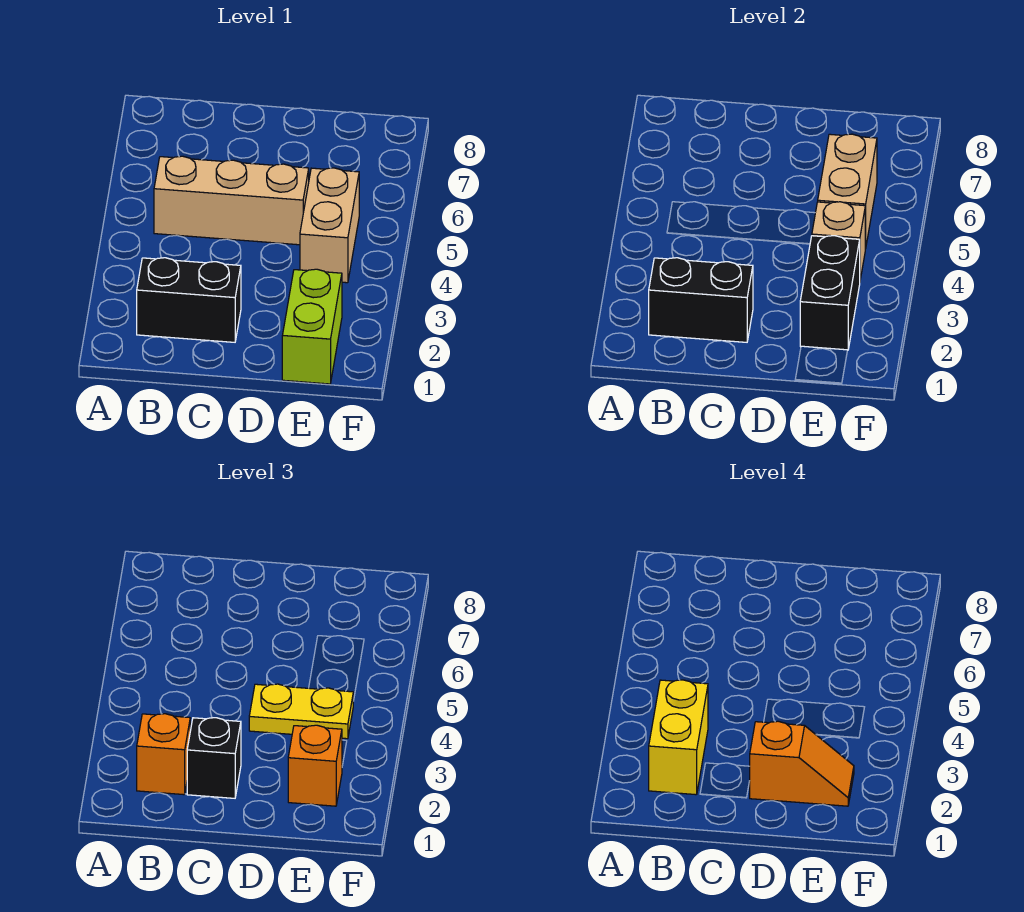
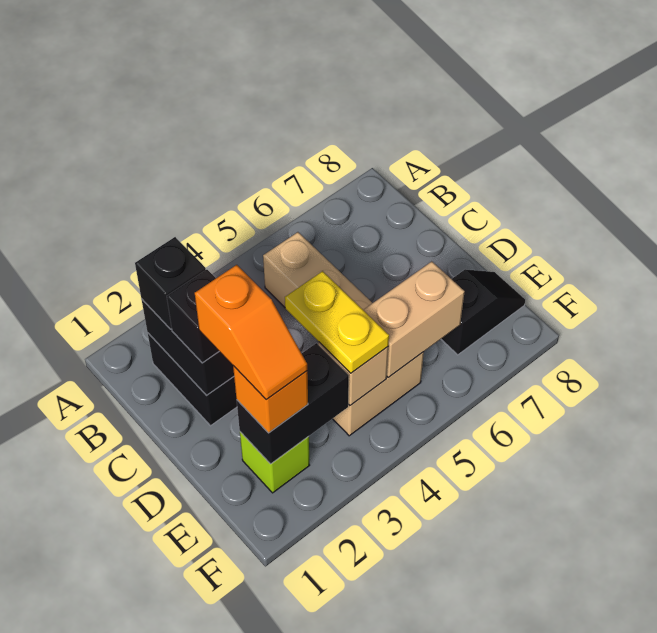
orange 1x1 brick [137,714,190,795] -> black 1x1 brick [135,237,206,329]
yellow 1x2 brick [649,680,708,795] -> none
lime 1x2 brick [282,269,342,384] -> lime 1x1 brick [240,432,310,493]
none -> black 1x2 slope [441,269,525,355]

